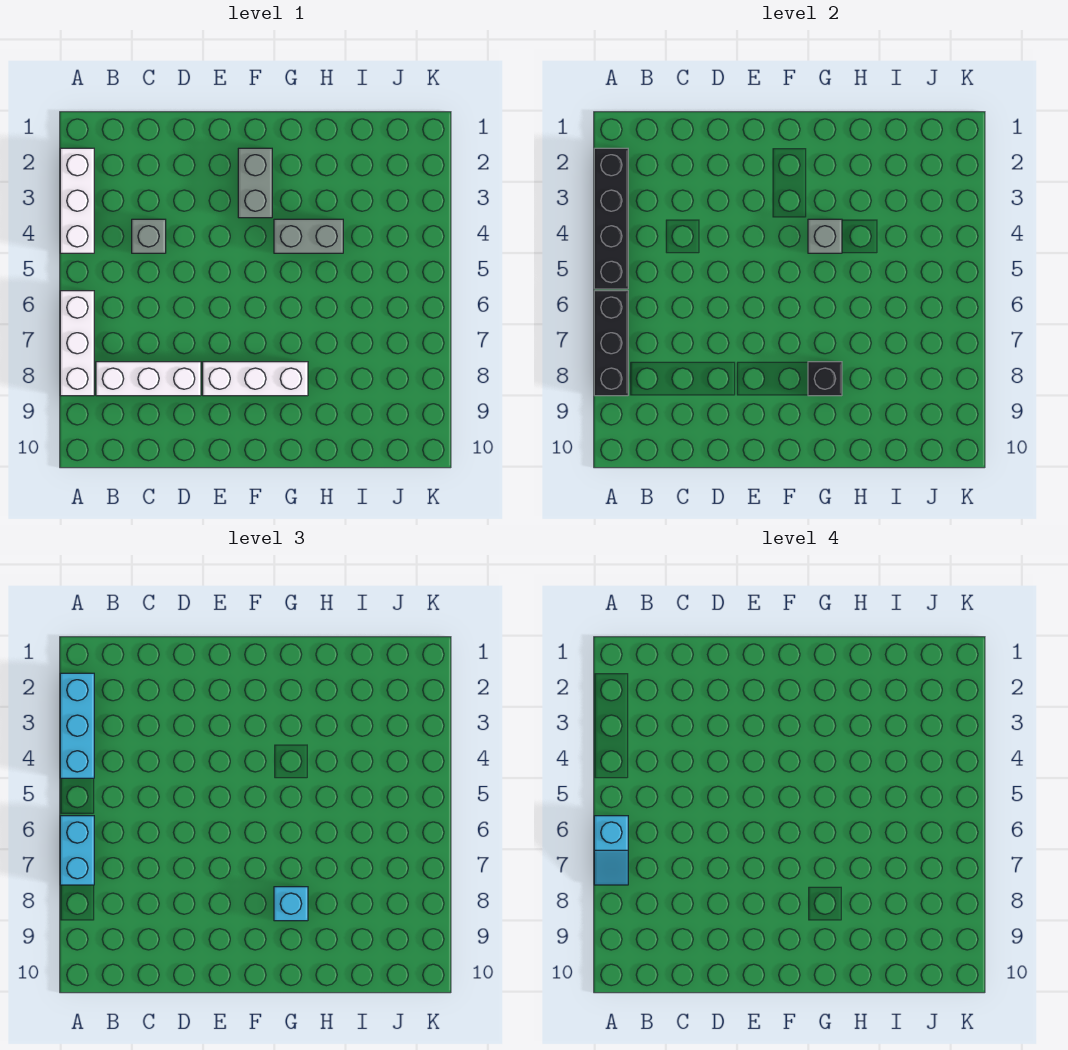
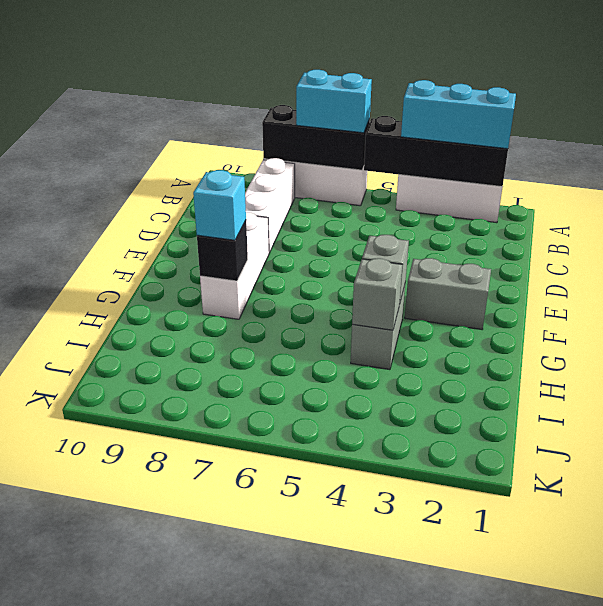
cyan 1x2 slope [594,816,628,885] -> none
grey 1x1 brick [132,219,166,253] -> grey 1x1 brick moved to [352,258,403,330]

